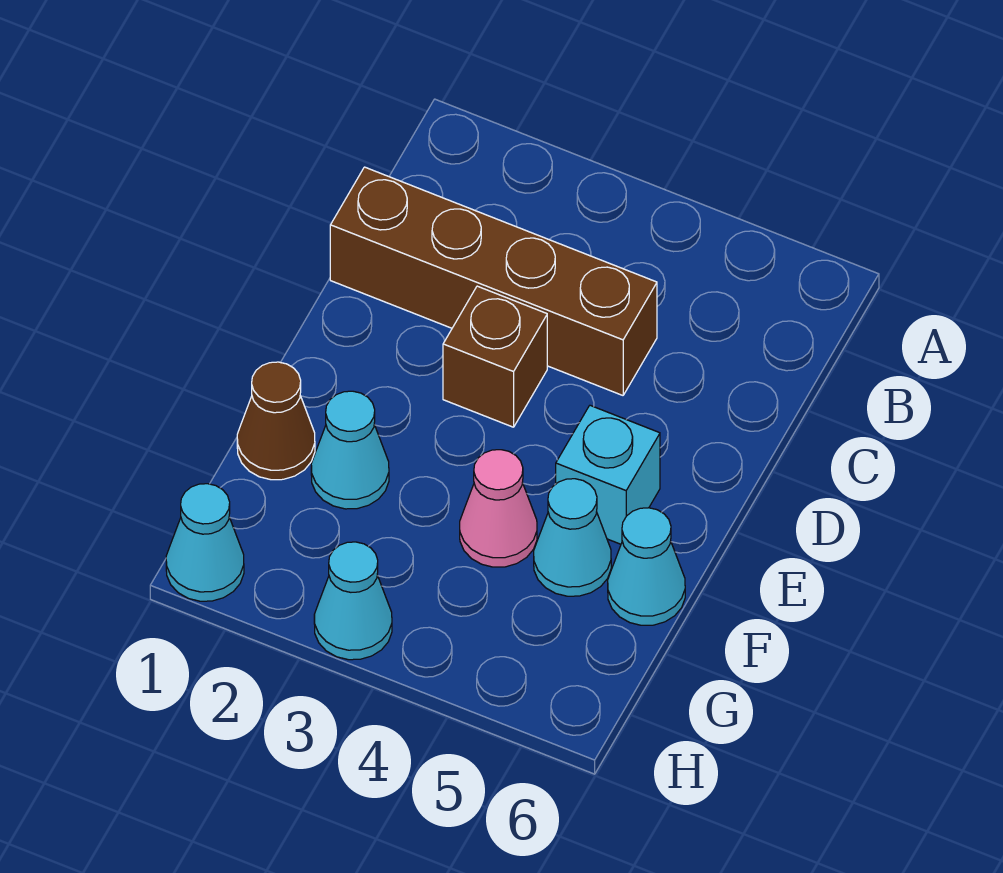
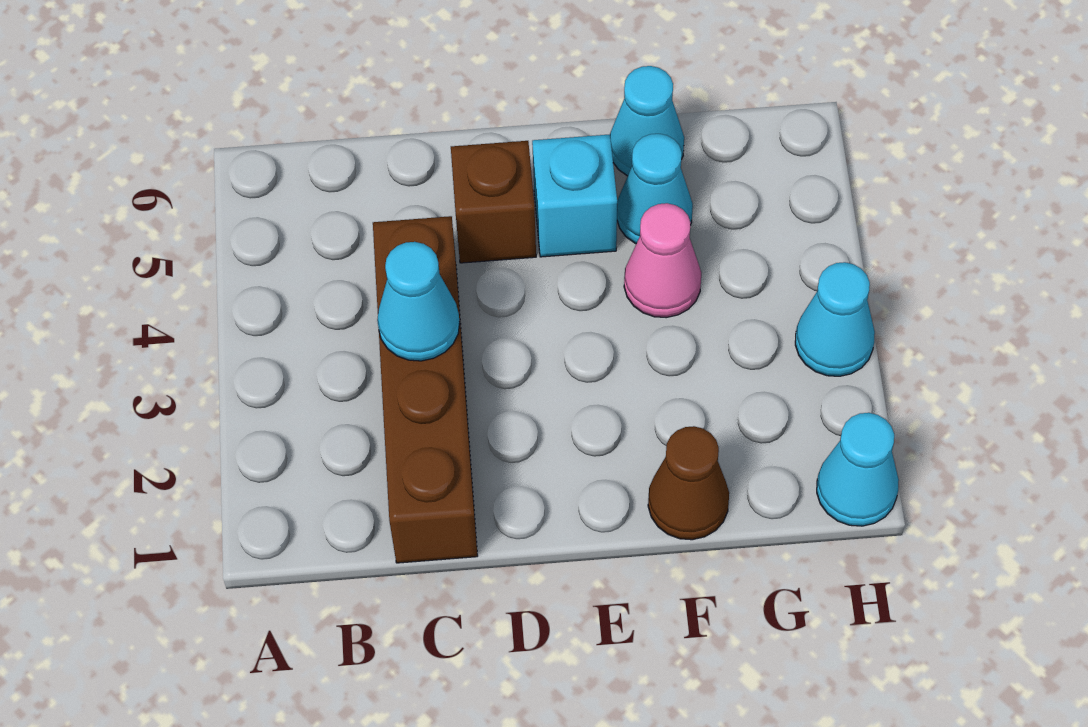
brown 1x1 brick [443,286,547,427] -> brown 1x1 brick moved to [451,141,536,263]
cyan 1x1 cone [311,391,389,509] -> cyan 1x1 cone moved to [377,242,460,361]

